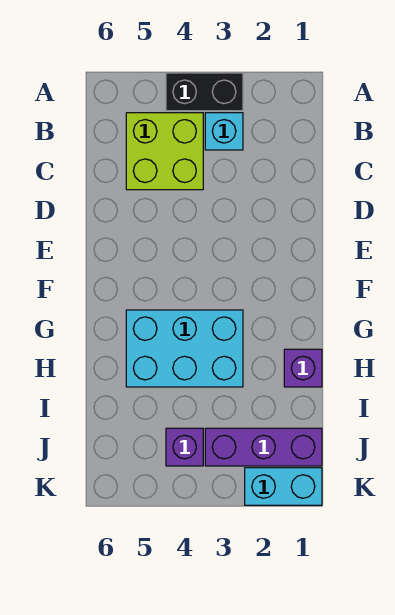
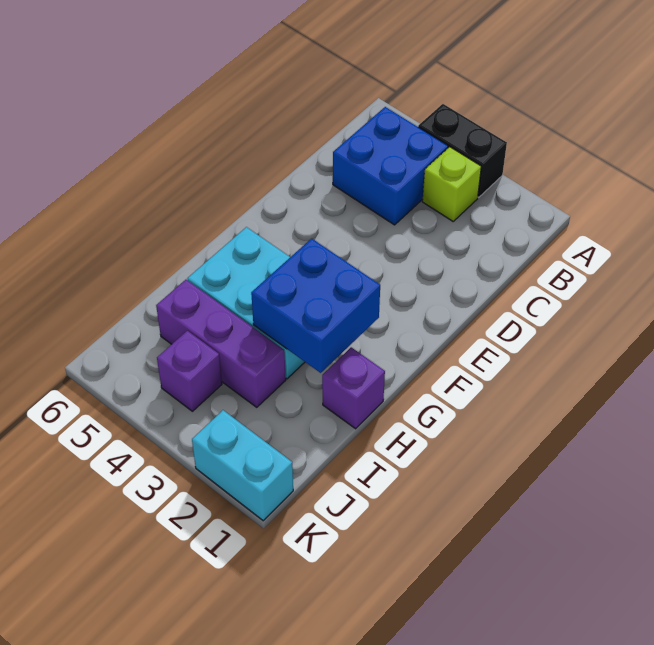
cyan 1x1 brick [205,113,243,150] -> lime 1x1 brick [422,147,481,221]
lime 2x2 brick [126,113,203,190] -> blue 2x2 brick [333,107,448,225]
none -> blue 2x2 brick [251,238,380,373]
purple 1x3 brick [205,428,322,466] -> purple 1x3 brick moved to [156,280,286,407]

